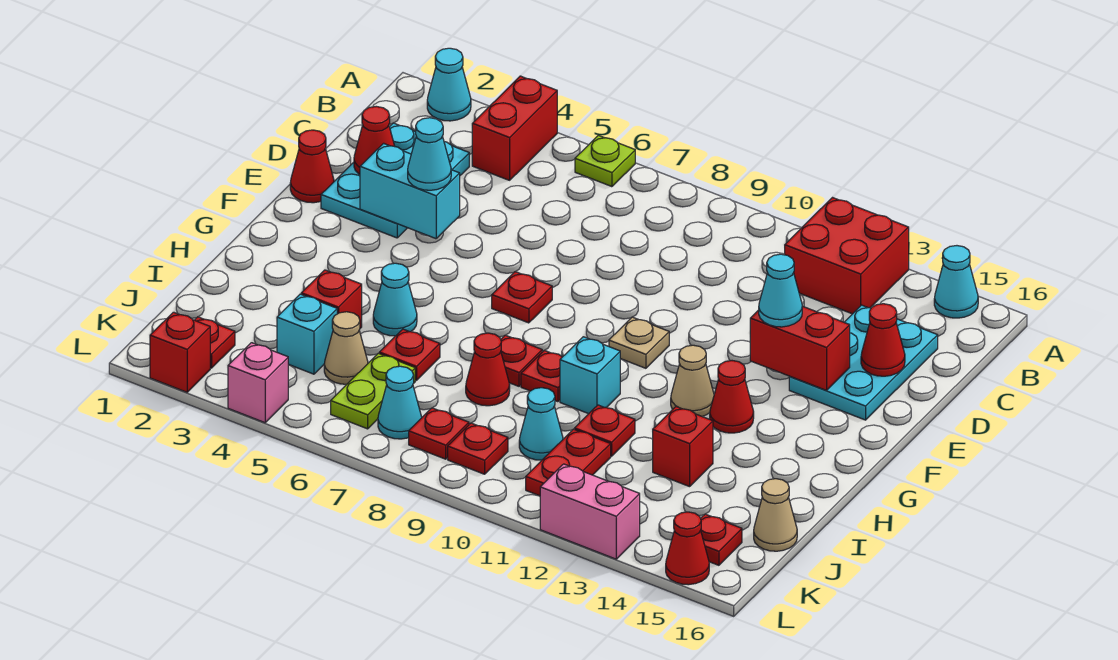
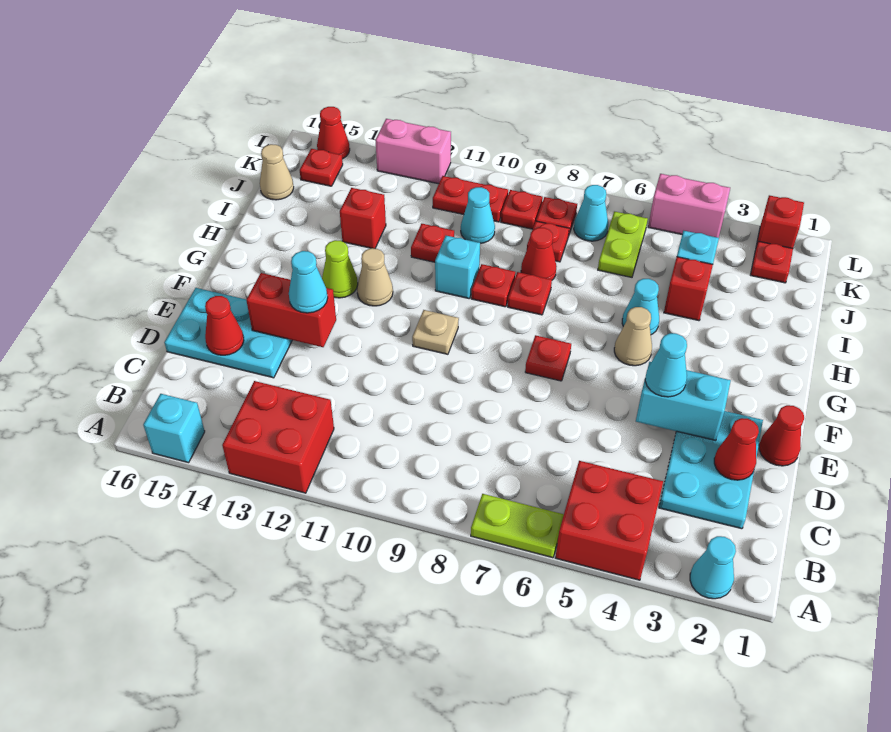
red 1x2 brick [472,76,557,180] -> red 2x2 brick [555,461,663,580]
lime 1x1 plate [575,135,635,187] -> lime 1x2 plate [471,494,564,558]
cyan 1x1 cone [934,246,978,318] -> cyan 1x1 brick [143,394,205,463]
cyan 2x3 plate [789,305,938,420] -> cyan 2x3 plate turned to [164,288,292,378]
red 1x1 cone [710,361,754,433] -> lime 1x1 cone [322,240,358,298]
red 1x1 plate [379,329,440,380] -> red 1x1 plate moved to [527,221,569,262]
tan 1x1 cone [324,312,368,384] -> tan 1x1 cone moved to [614,307,652,366]
red 1x2 plate [526,429,611,496] -> red 1x2 plate turned to [433,176,508,222]
pink 1x1 brick [228,343,288,423] -> pink 1x2 brick [648,174,730,238]

